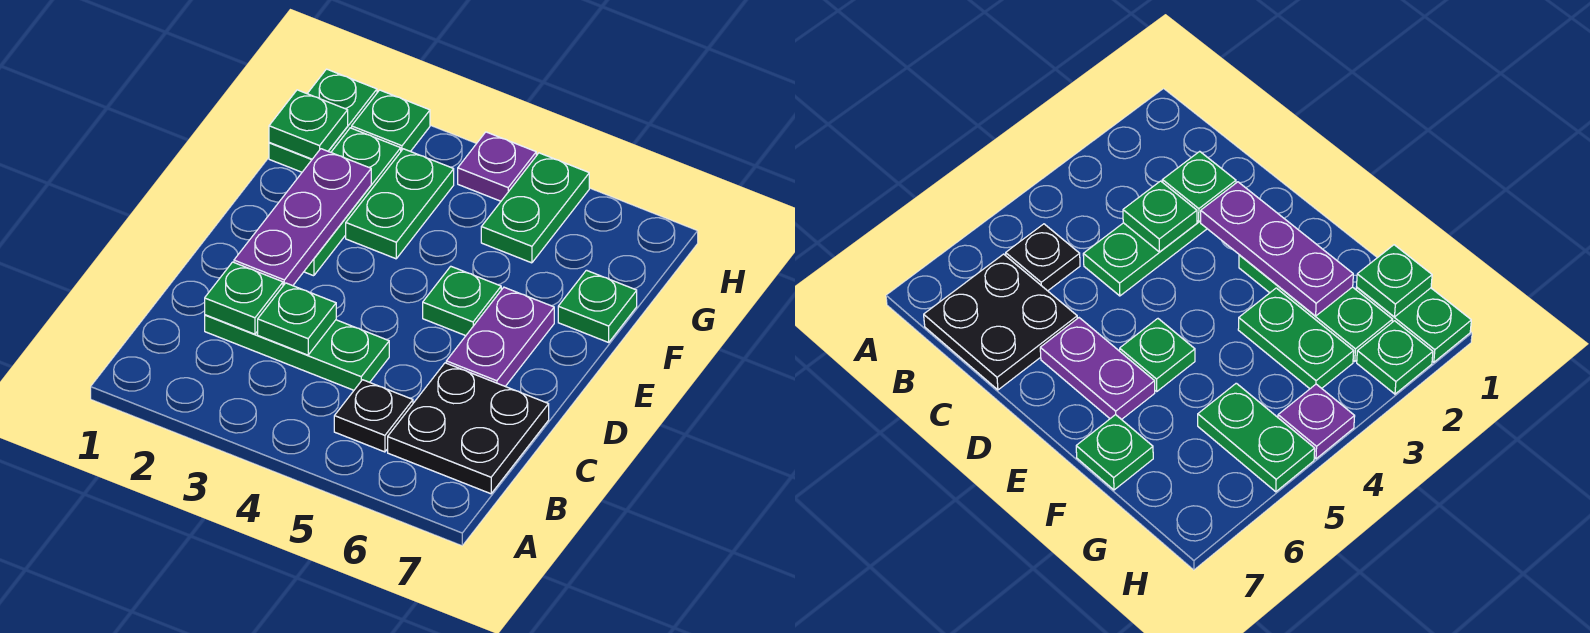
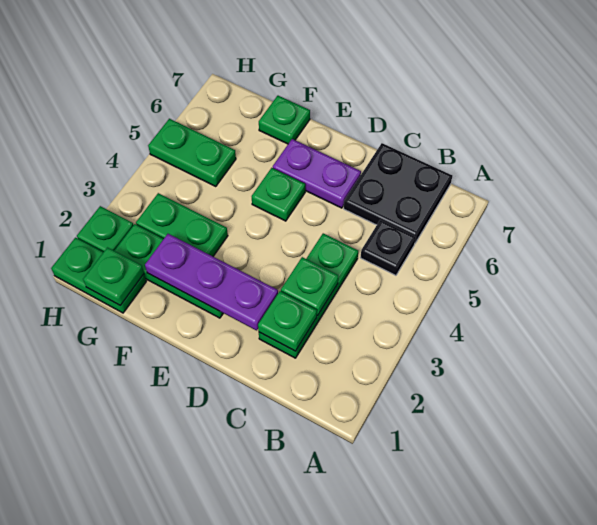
purple 1x1 plate [458,132,536,201] -> none

